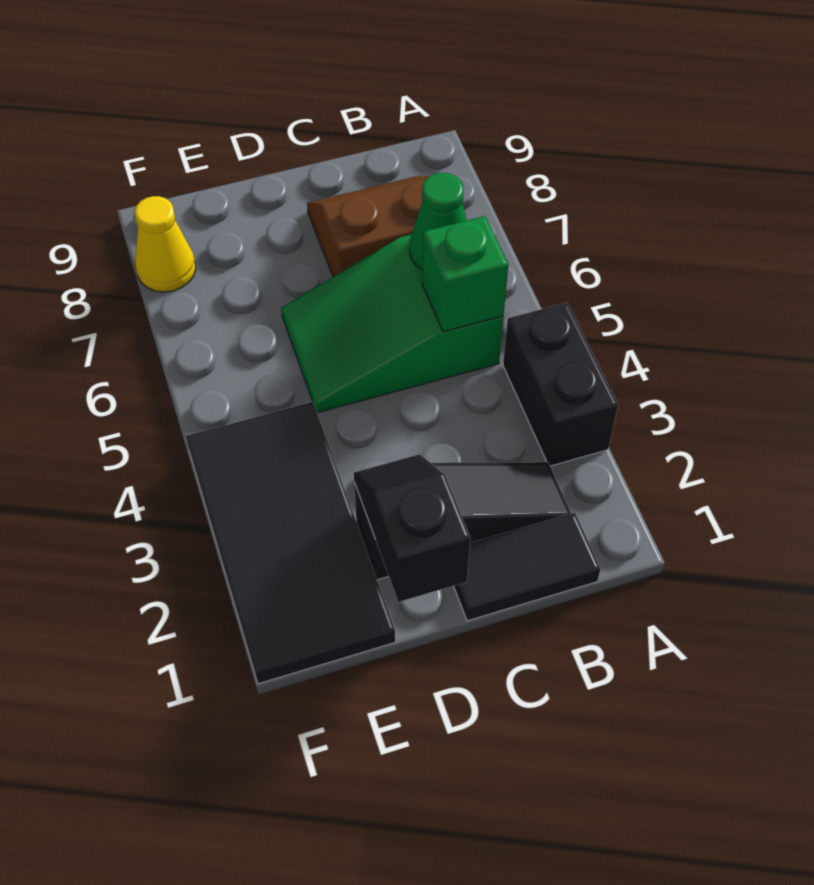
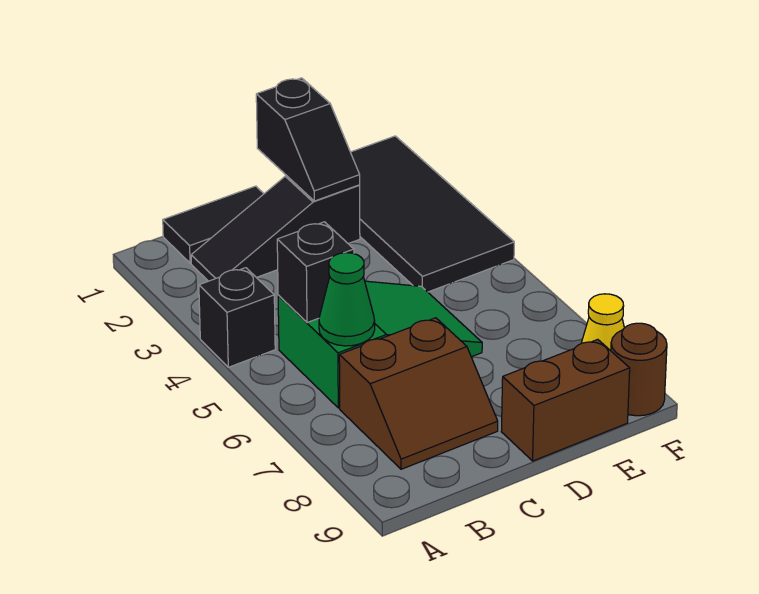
black 1x2 brick [503,303,618,466] -> black 1x1 brick [199,268,275,367]
green 1x1 brick [422,216,508,332] -> black 1x1 brick [277,222,354,323]
none -> brown 1x2 brick [501,339,630,461]
none -> brown 1x1 round brick [611,323,667,416]

